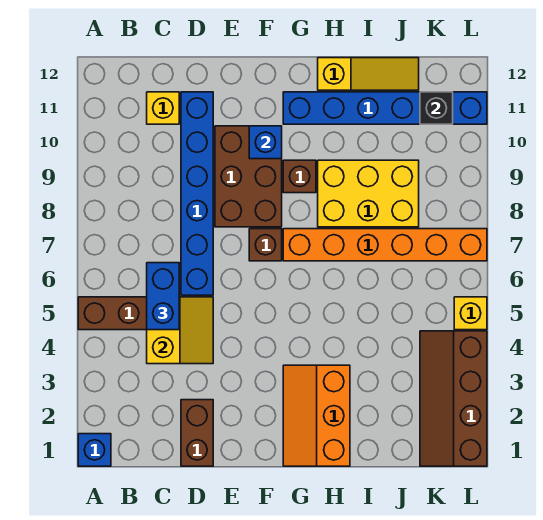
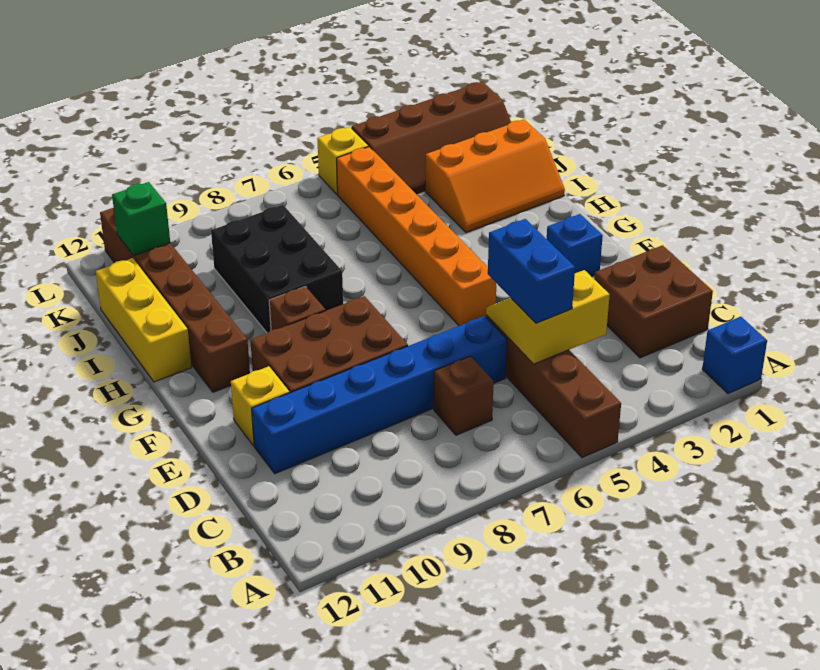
blue 1x2 brick [147,263,179,330] -> blue 1x2 brick turned to [488,219,575,323]
yellow 1x1 brick [147,92,179,124] -> yellow 1x1 brick moved to [231,366,290,446]
brown 1x2 brick [181,400,213,466] -> brown 2x2 brick [594,245,713,358]
brown 1x1 brick [249,229,282,261] -> brown 1x1 brick moved to [434,356,494,435]
blue 1x1 brick [249,126,282,159] -> blue 1x1 brick moved to [547,214,603,277]
orange 2x3 slope [283,365,350,466] -> orange 2x3 slope moved to [425,119,565,233]
orange 1x6 brick [283,229,487,261] -> orange 1x6 brick moved to [337,147,496,326]
blue 1x6 brick [283,92,487,124] -> brown 1x6 brick [100,208,250,392]
yellow 2x3 brick [318,160,419,227] -> black 2x3 brick [211,205,343,333]
yellow 1x3 slope [318,58,419,90] -> yellow 1x3 brick [96,258,192,382]
black 1x1 brick [420,92,453,124] -> green 1x1 brick [112,182,170,255]

